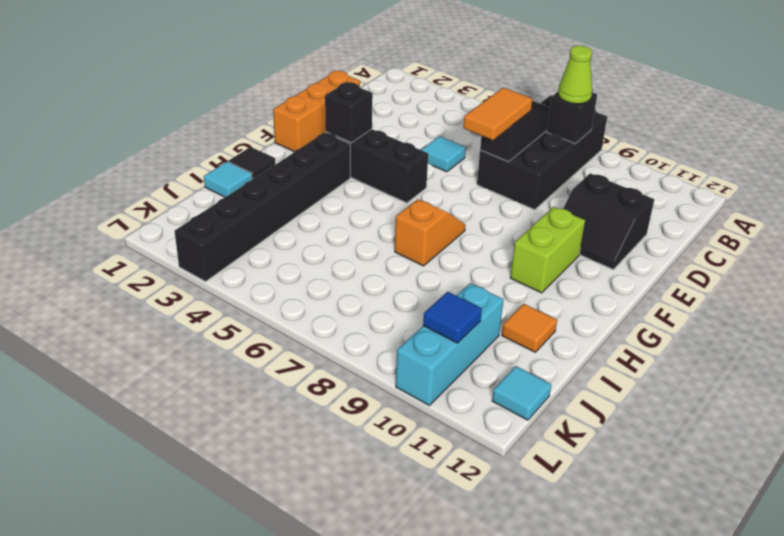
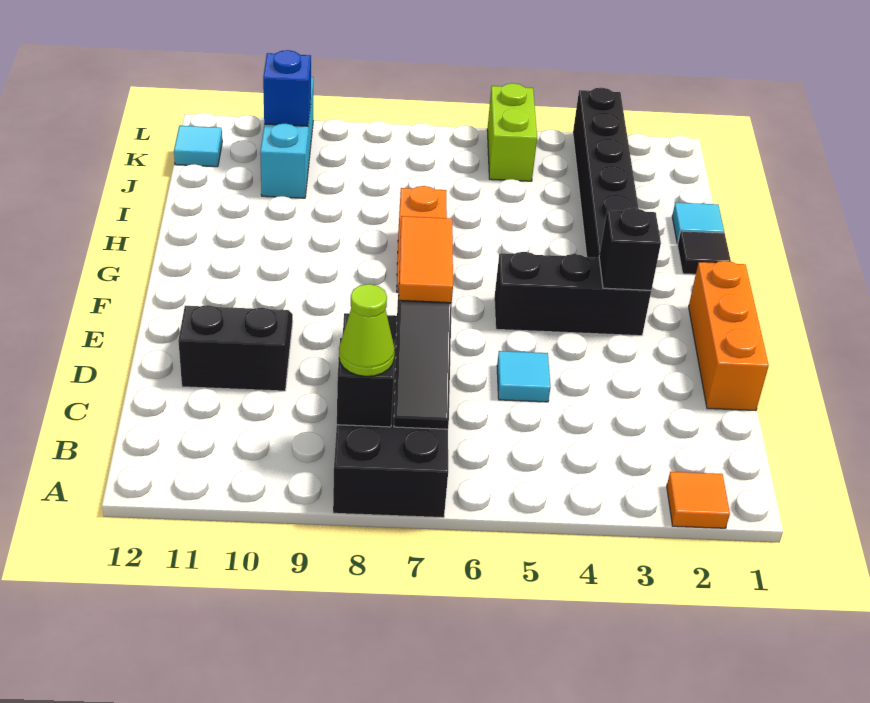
lime 1x2 brick [510,207,585,293] -> lime 1x2 brick moved to [487,83,537,181]
orange 1x1 tile [502,304,557,352] -> orange 1x1 tile moved to [667,472,730,528]
blue 1x1 tile [423,292,482,343] -> blue 1x1 brick [263,50,311,126]

